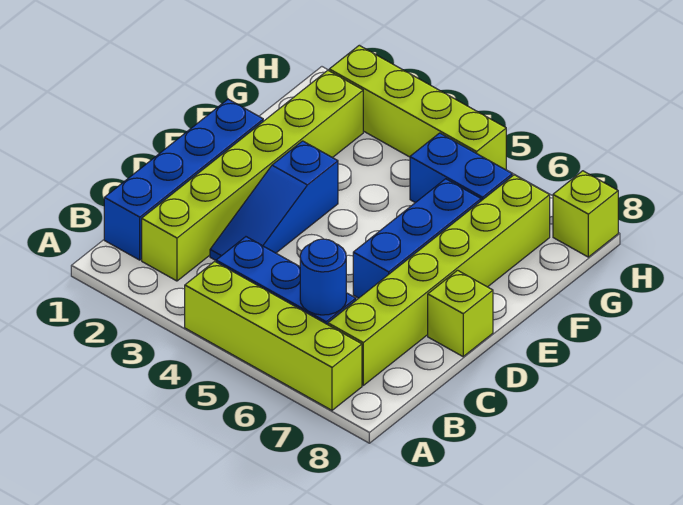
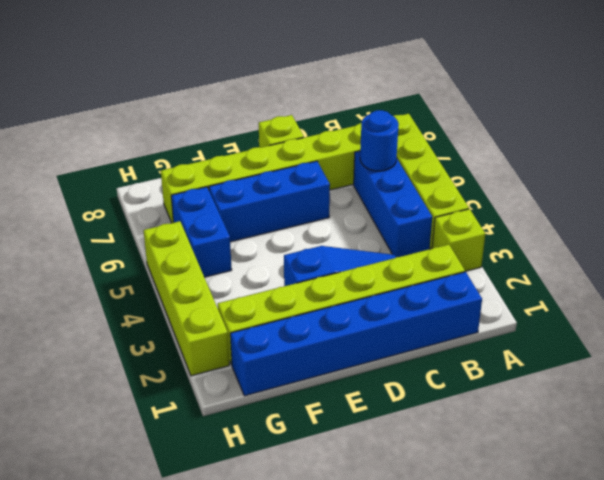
blue 1x4 brick [104,99,263,260] -> blue 1x6 brick [230,272,482,396]
lime 1x1 brick [553,171,618,257] -> lime 1x1 brick moved to [432,209,485,272]

